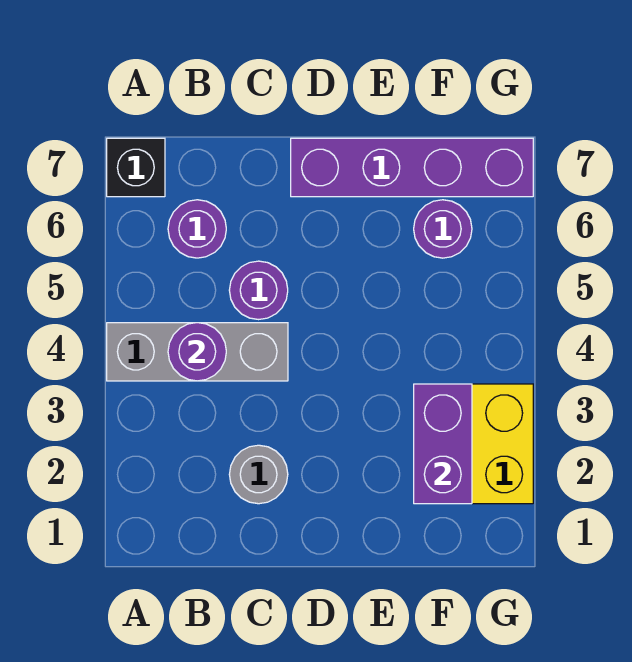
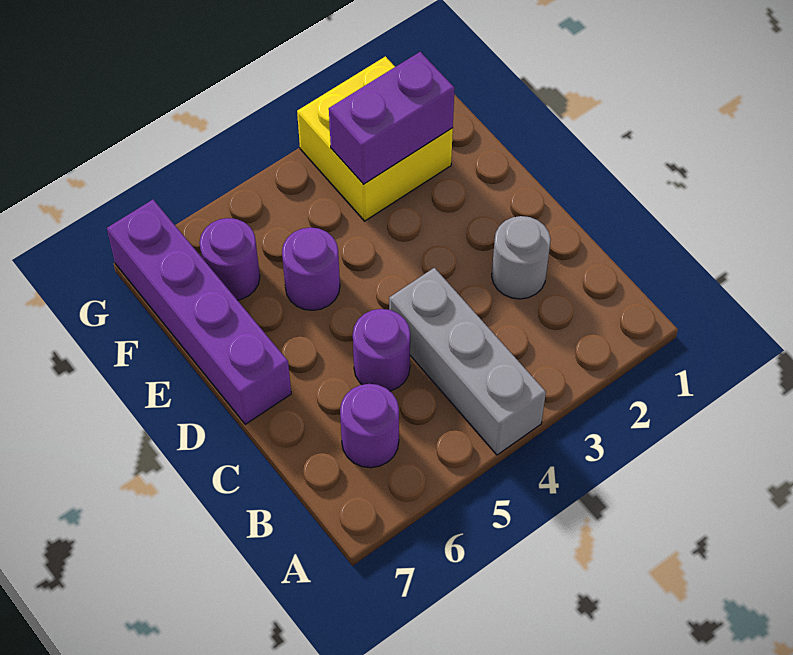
black 1x1 brick [107,138,165,197] -> none
purple 1x1 round brick [168,323,226,381] -> purple 1x1 round brick moved to [282,227,340,310]

